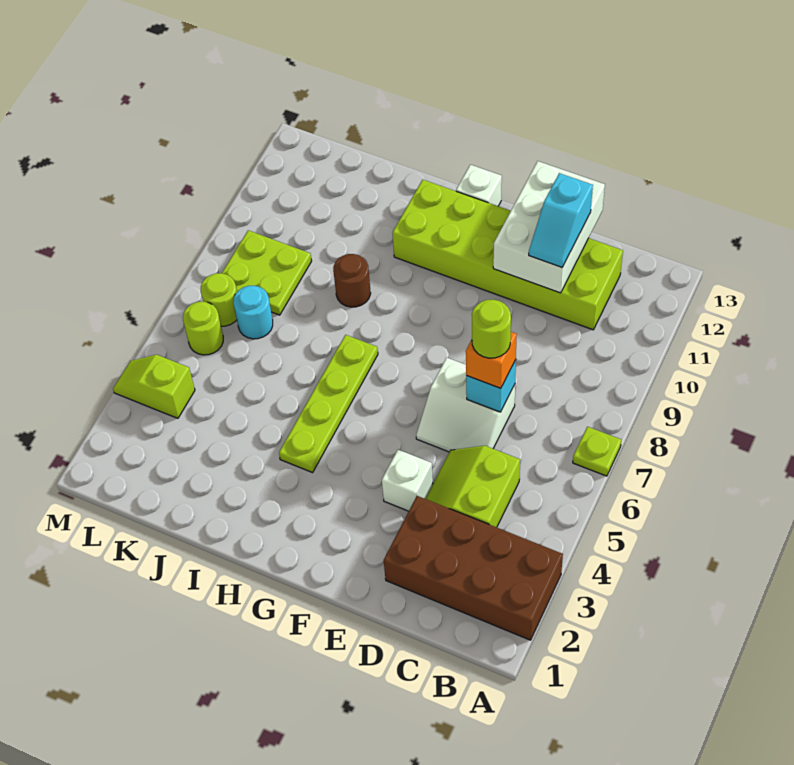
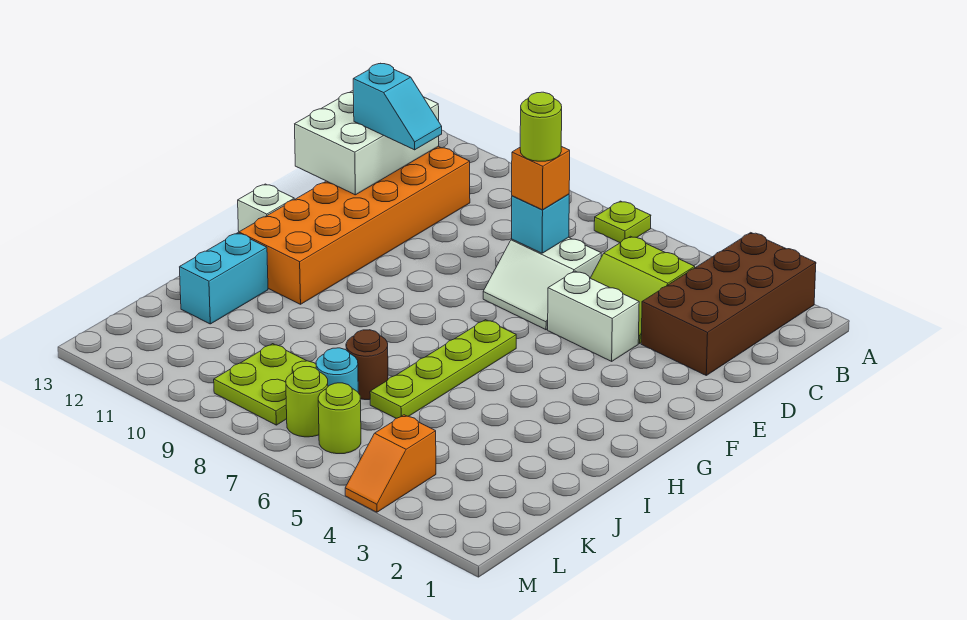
lime 2x6 brick [393,180,623,330] -> orange 2x6 brick [239,146,470,304]
white 2x2 slope [416,358,515,452] -> white 2x2 slope turned to [483,237,601,330]
white 2x3 brick [493,161,605,293] -> white 2x3 brick turned to [295,91,439,195]
white 1x1 brick [382,450,433,511] -> white 1x2 brick [548,271,639,361]
lime 1x4 plate [279,335,378,473] -> lime 1x4 plate turned to [370,320,516,418]
brown 1x1 round brick [333,254,371,307] -> brown 1x1 round brick moved to [346,330,388,400]
none -> cyan 1x2 brick [180,233,268,324]
lime 1x2 slope [113,355,195,418] -> orange 1x2 slope [345,415,436,512]

